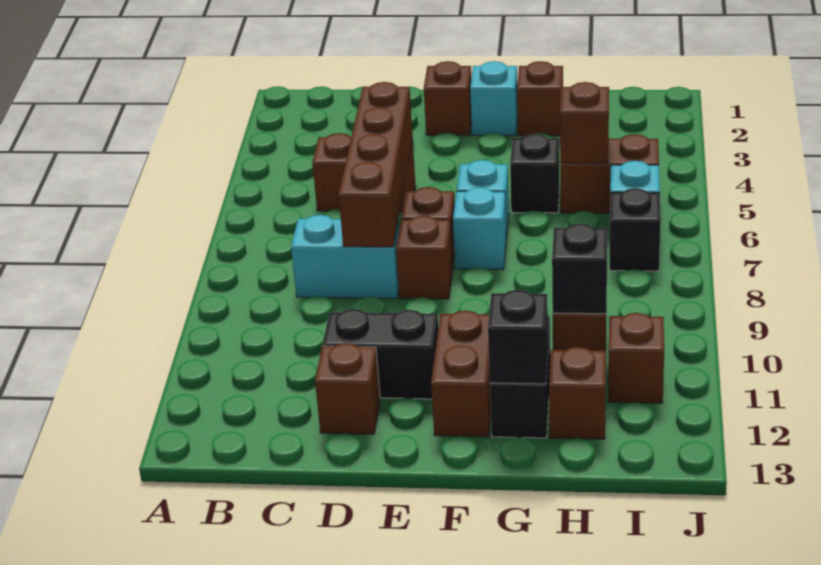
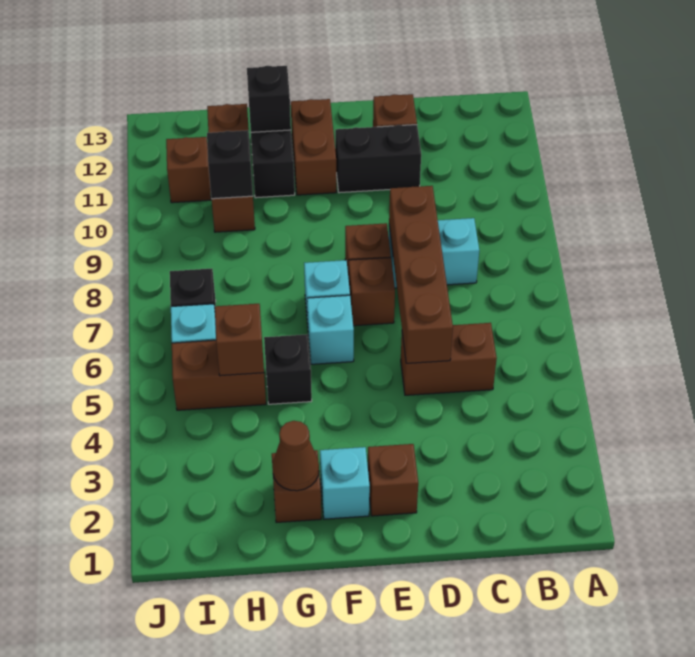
none -> brown 1x1 cone [272,421,319,491]

